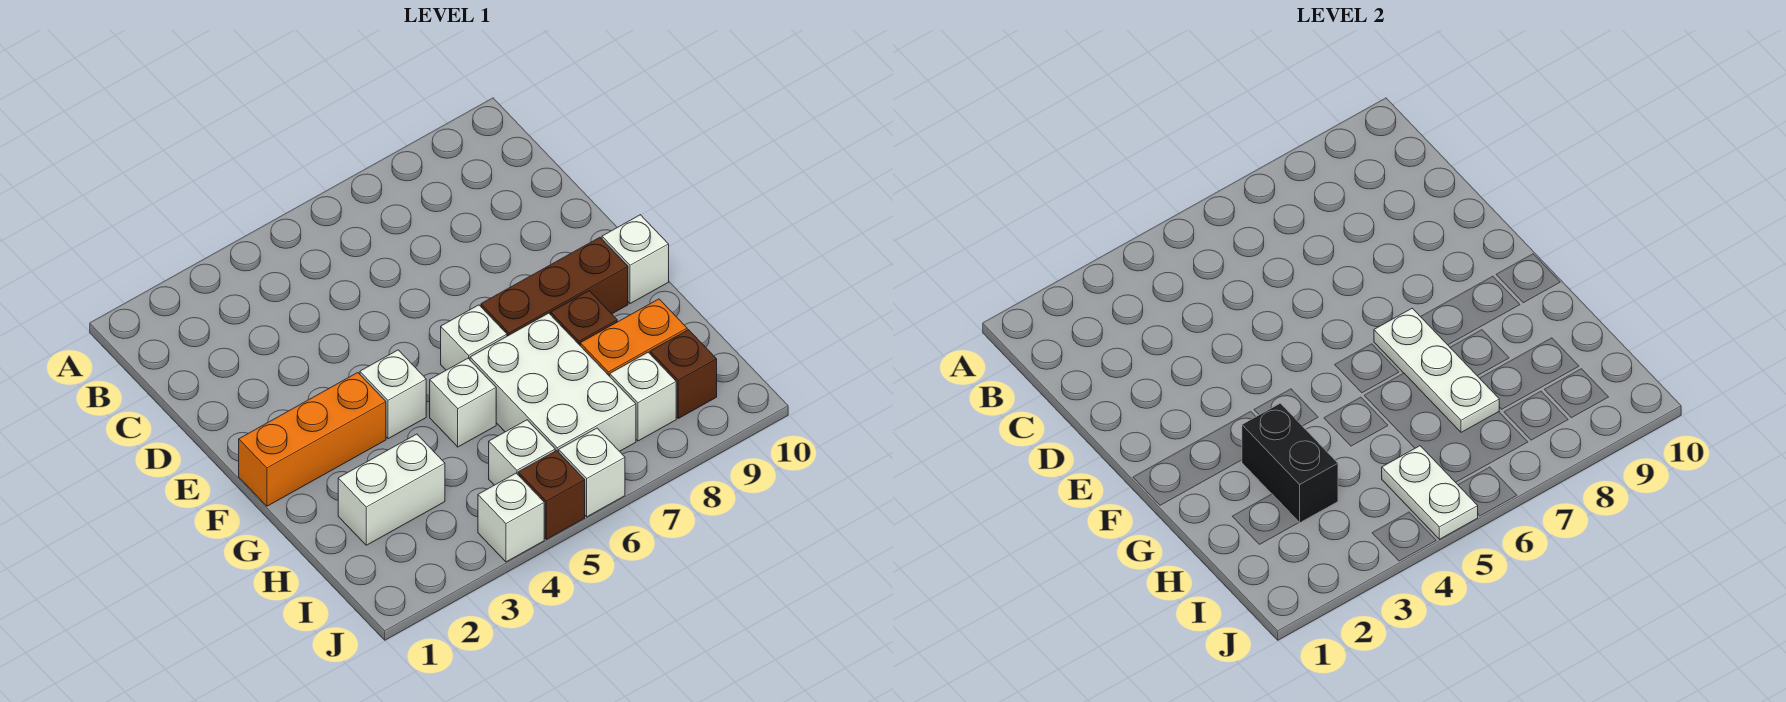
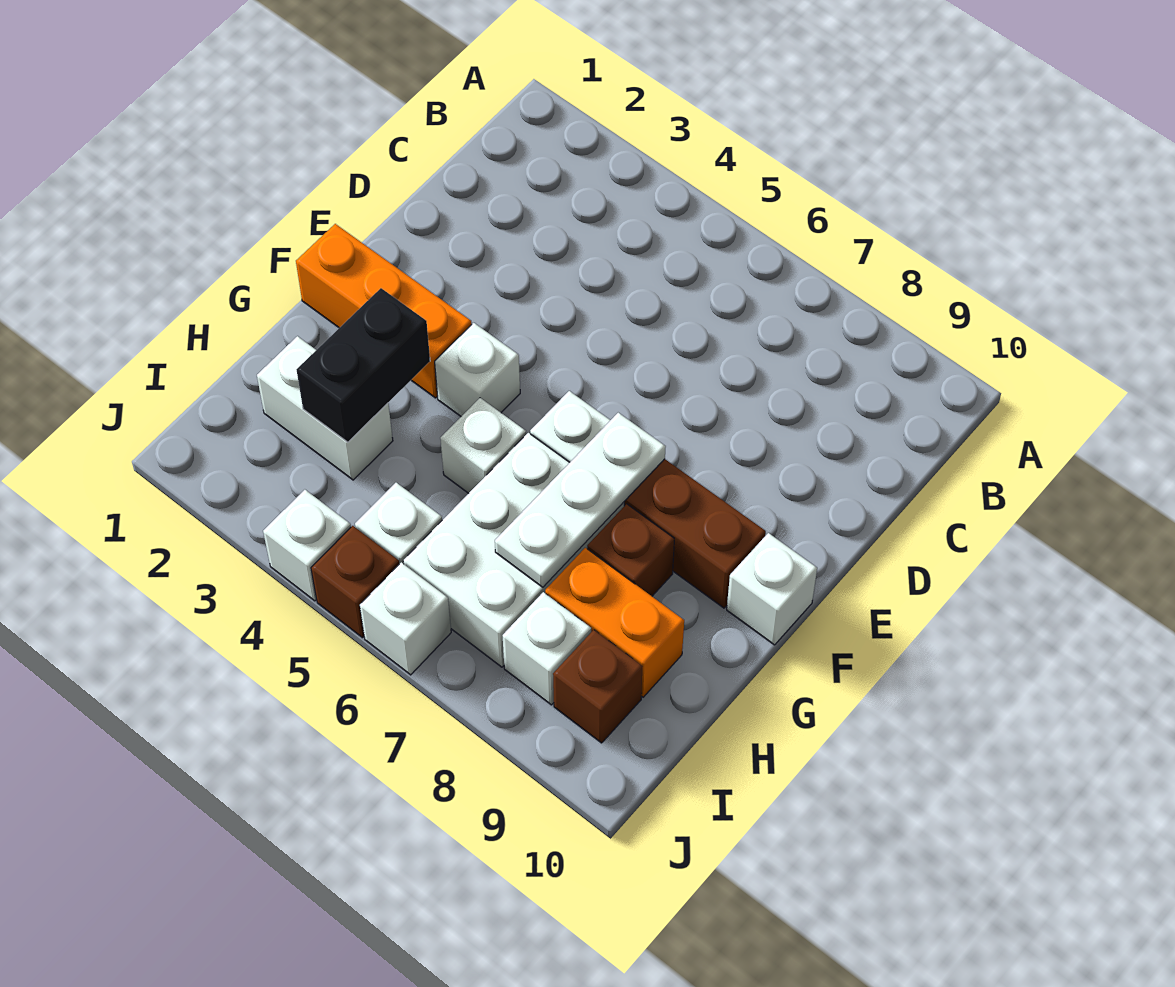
white 1x2 plate [1382,446,1478,539] -> none

